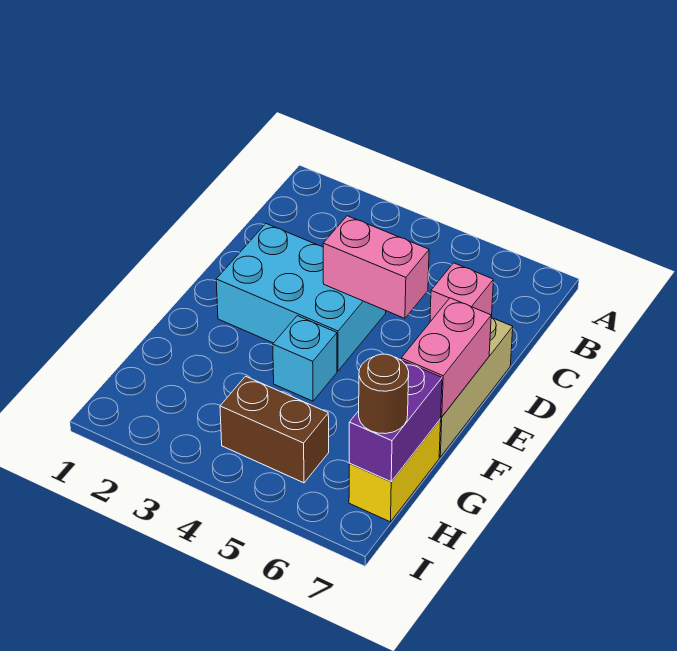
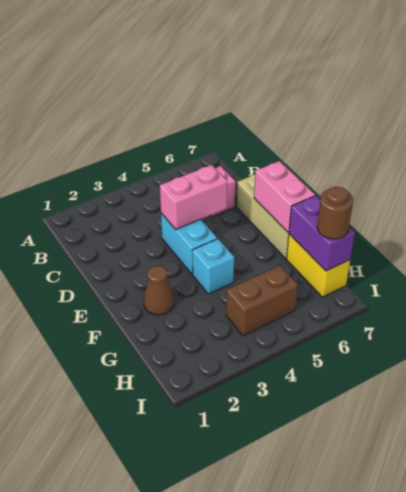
cyan 2x3 brick [216,224,386,371] -> cyan 1x2 brick [161,213,217,274]
none -> brown 1x1 cone [144,266,174,315]

